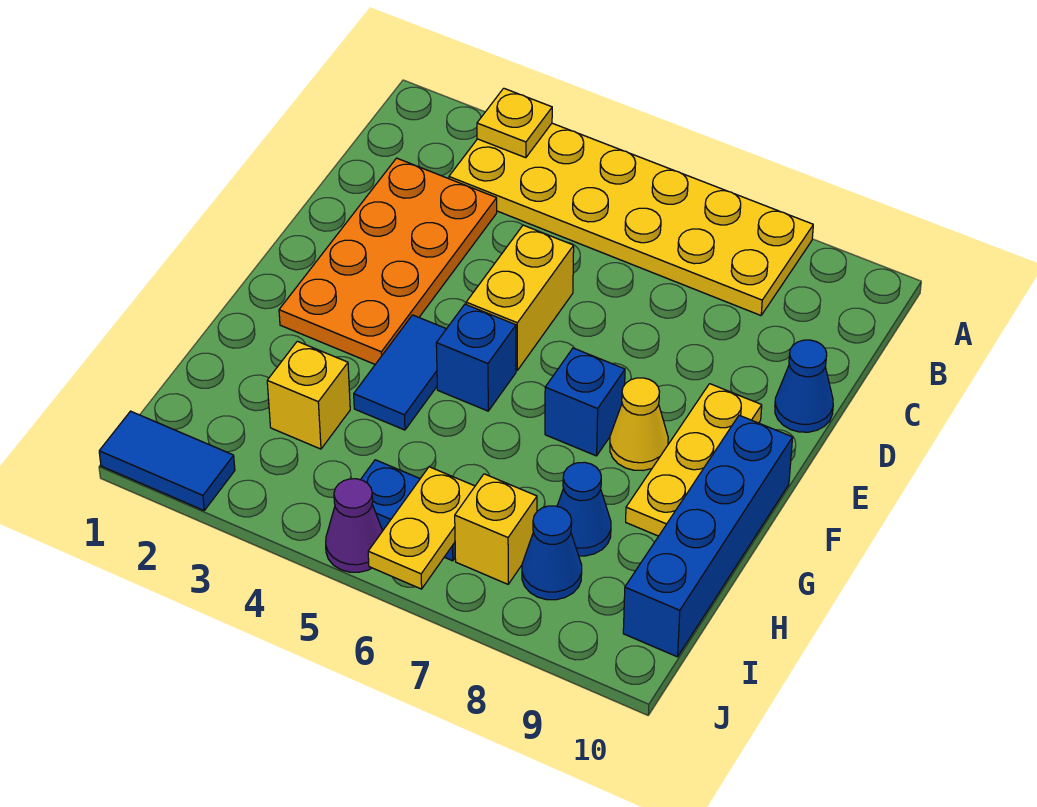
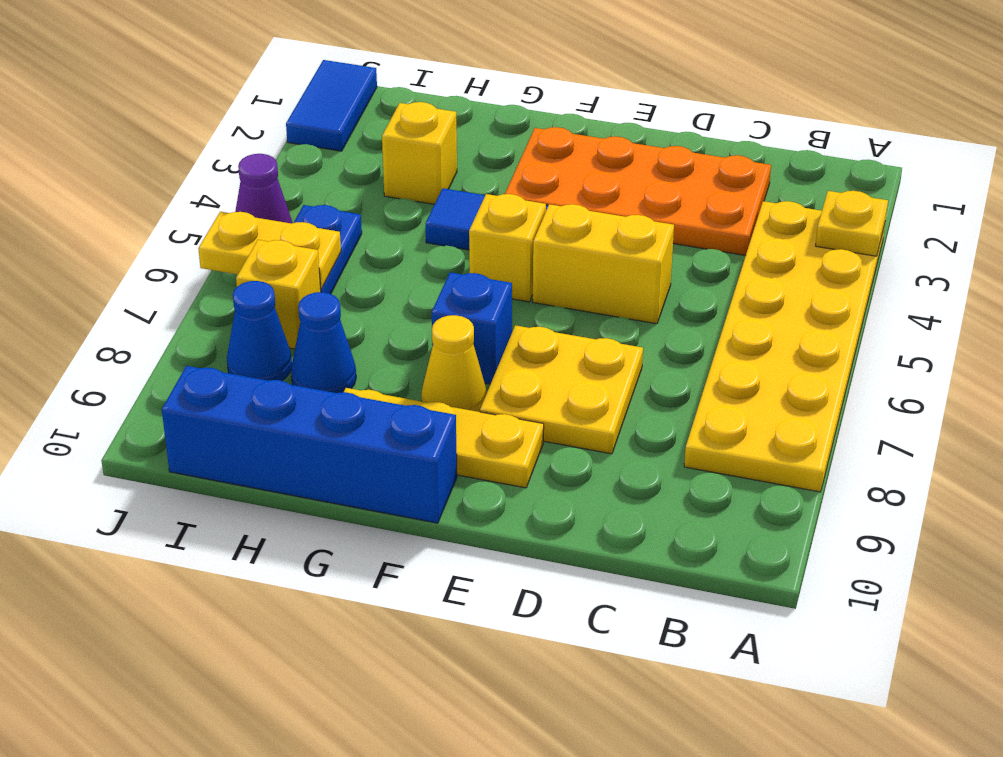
none -> yellow 2x2 plate [480,325,643,454]
blue 1x1 cone [775,340,833,432] -> none
blue 1x1 brick [436,304,516,411] -> yellow 1x1 brick [469,194,546,302]

